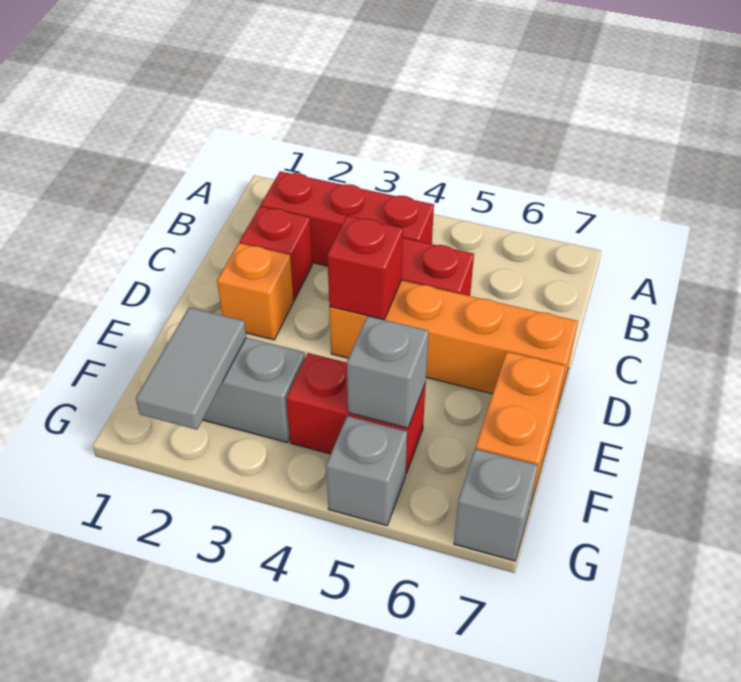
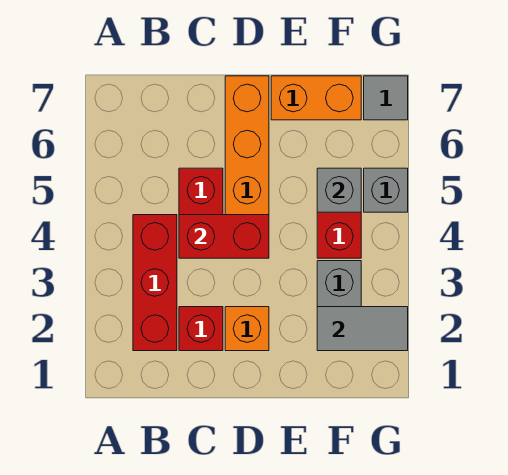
red 1x1 brick [327,216,403,319] -> red 1x2 brick [179,215,269,258]
grey 1x1 brick [454,449,538,561] -> grey 1x1 tile [364,76,408,120]

